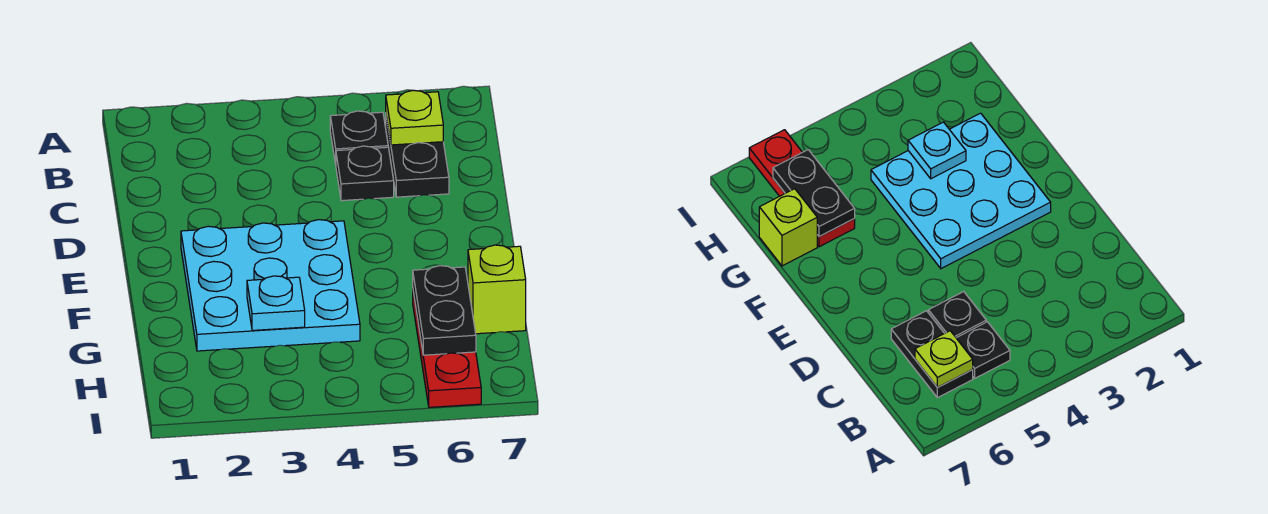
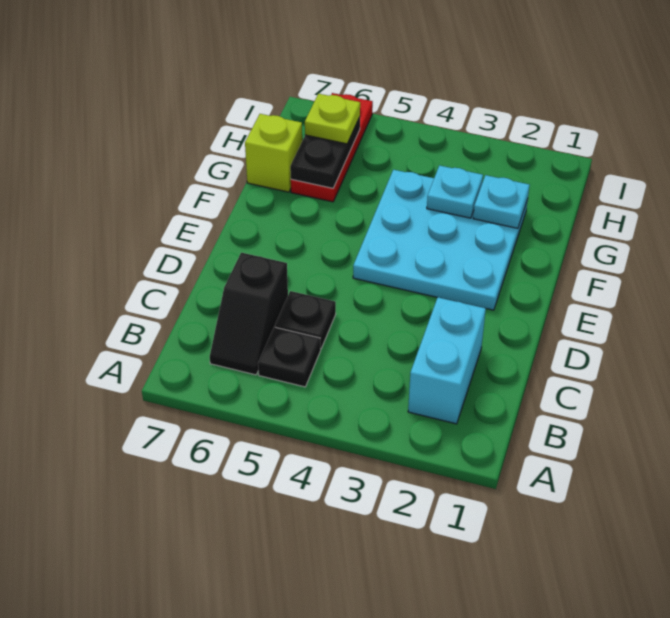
none -> cyan 1x2 brick [408,297,486,424]
black 1x2 plate [386,117,449,197] -> black 1x2 slope [210,253,288,375]
lime 1x1 plate [386,90,443,145] -> lime 1x1 plate moved to [305,94,360,144]
none -> cyan 1x1 plate [473,175,529,228]

